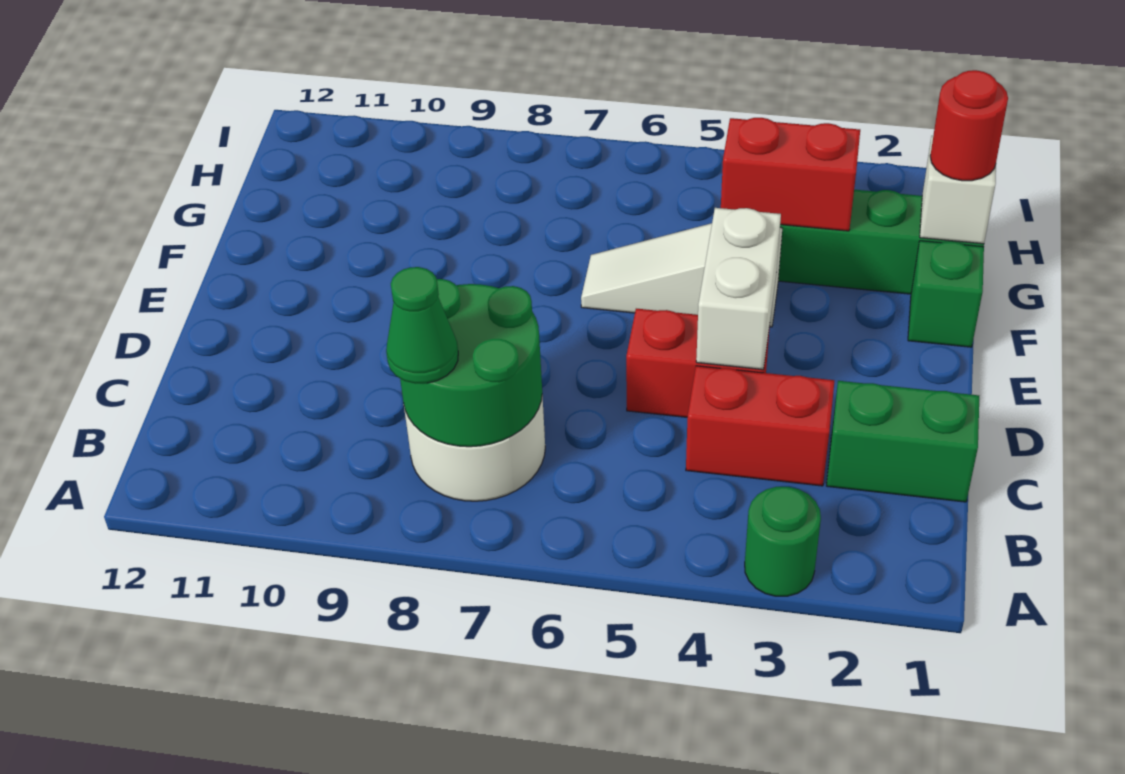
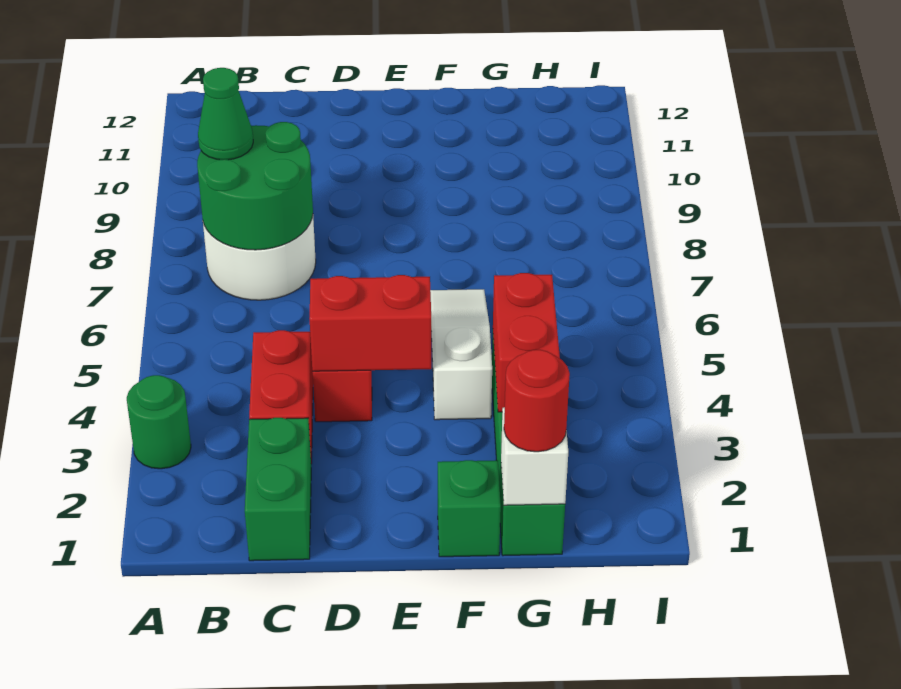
white 1x2 brick [696,208,781,370] -> red 1x2 brick [309,275,431,371]

